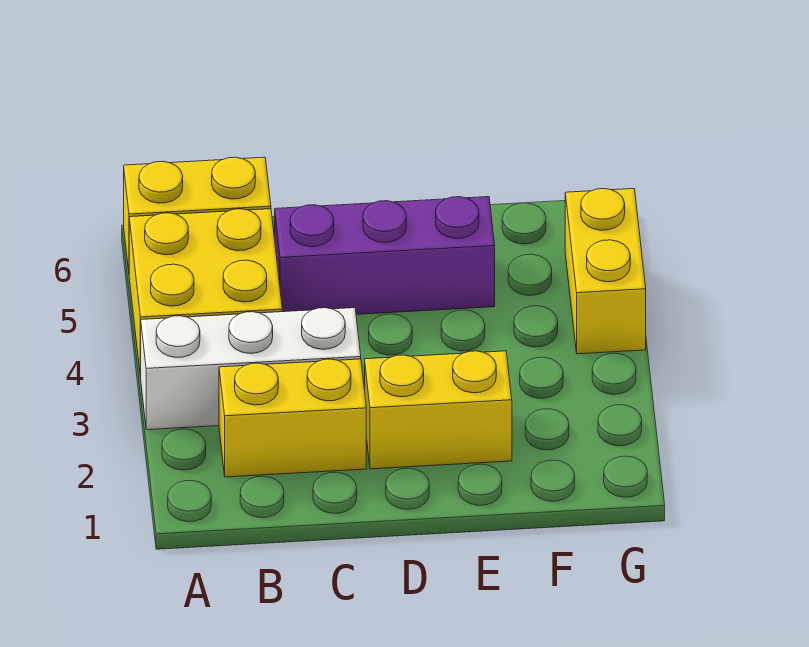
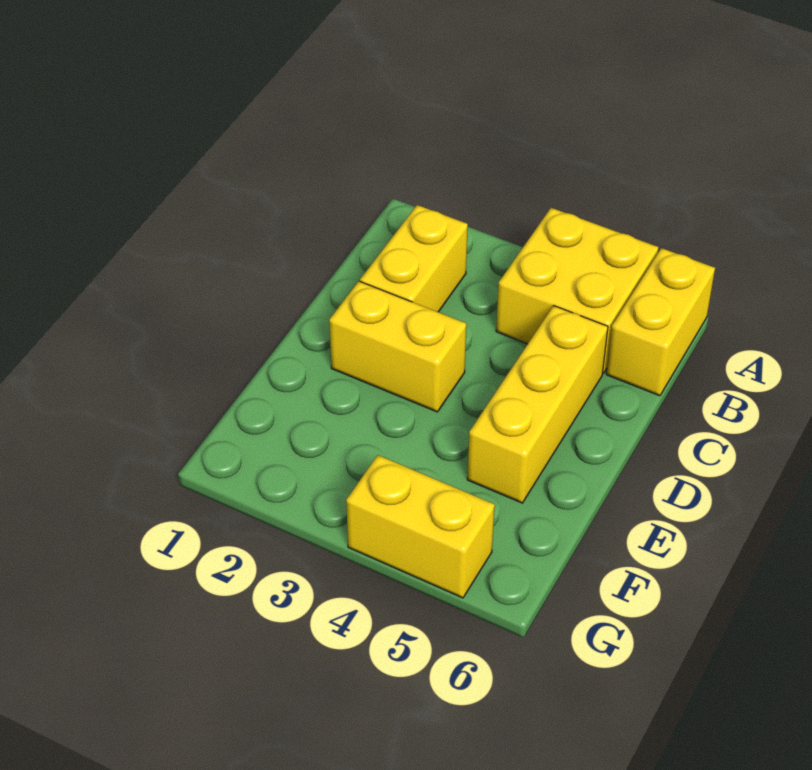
white 1x3 brick [141,308,361,430] -> none
purple 1x3 brick [275,197,495,314] -> yellow 1x3 brick [467,306,608,503]
yellow 1x2 brick [365,351,512,469] -> yellow 1x2 brick turned to [329,281,466,412]

